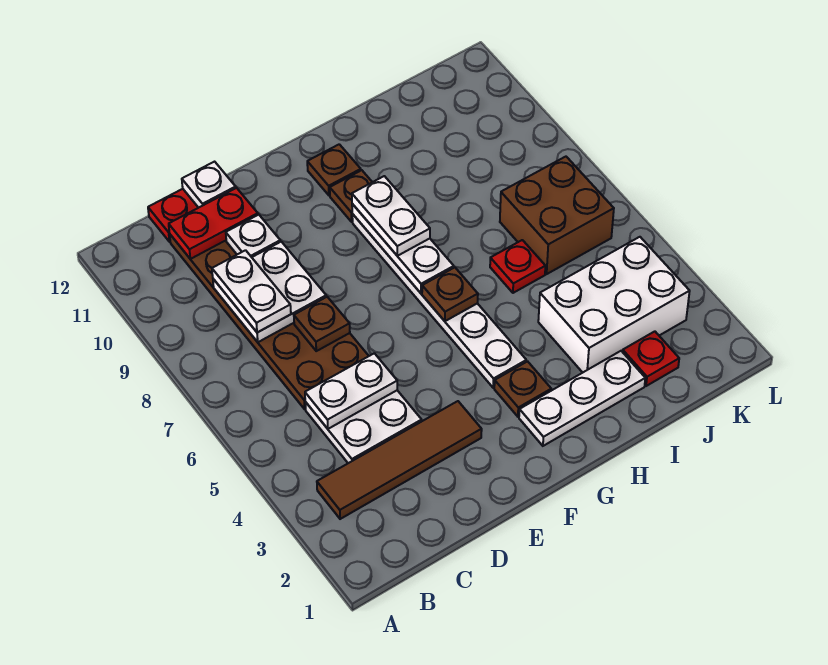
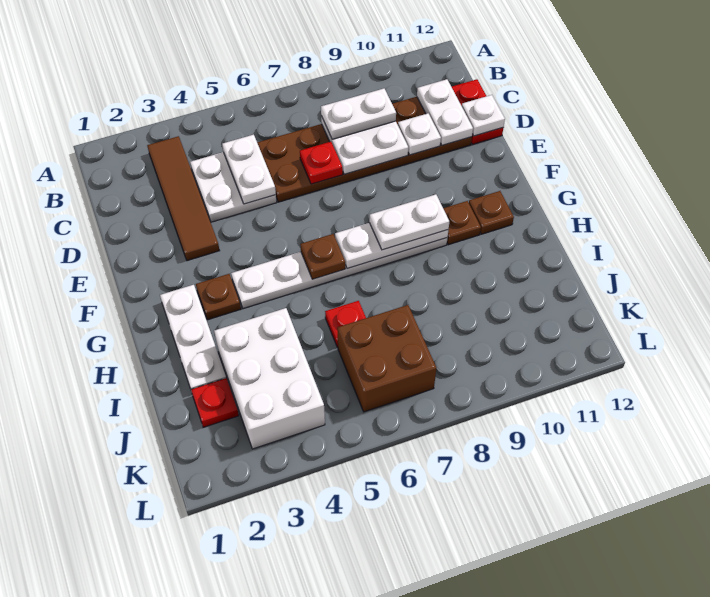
red 1x2 plate [169,188,258,259] -> white 1x2 plate [417,79,473,145]
brown 1x1 plate [294,297,350,351] -> red 1x1 plate [300,142,343,184]

